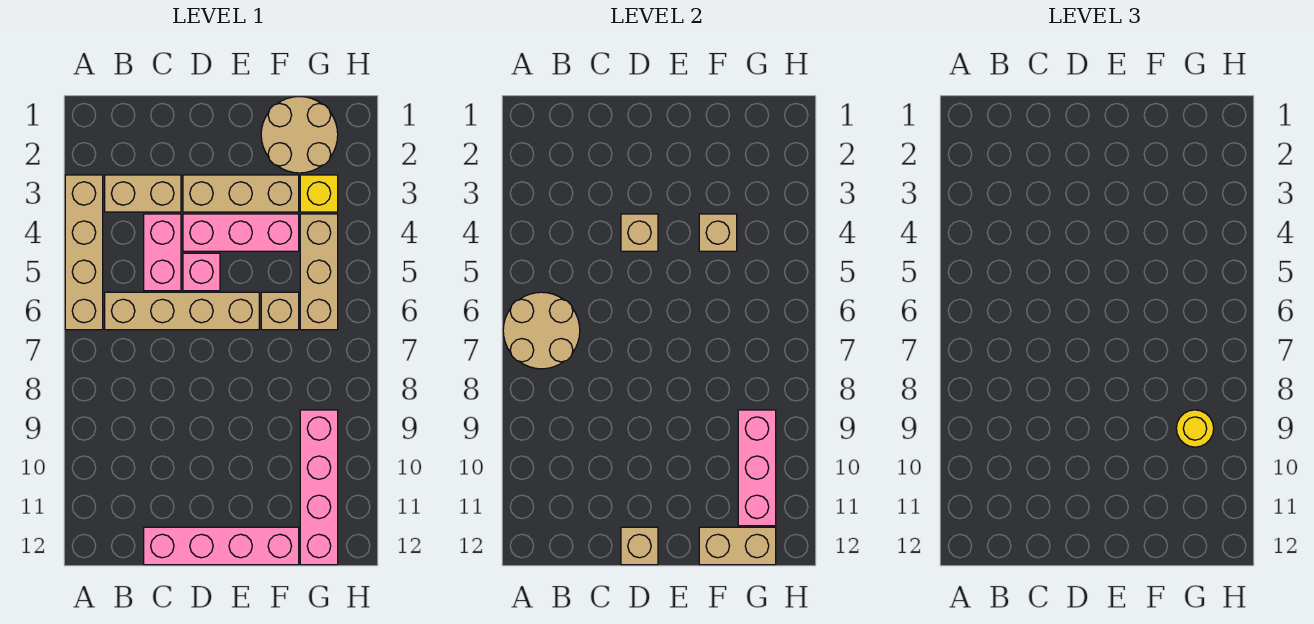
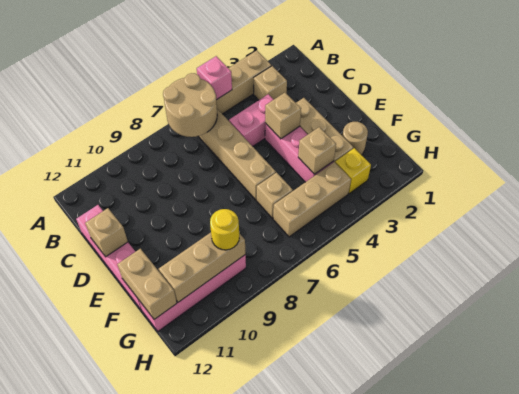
tan 1x2 brick [105,175,181,212] -> tan 1x1 brick [254,66,287,100]
pink 1x1 brick [183,253,220,291] -> pink 1x1 brick moved to [197,56,232,100]
tan 2x2 round brick [261,97,338,173] -> tan 1x1 round brick [342,122,368,155]
pink 1x3 brick [738,410,776,526] -> tan 1x3 brick [159,233,246,302]

